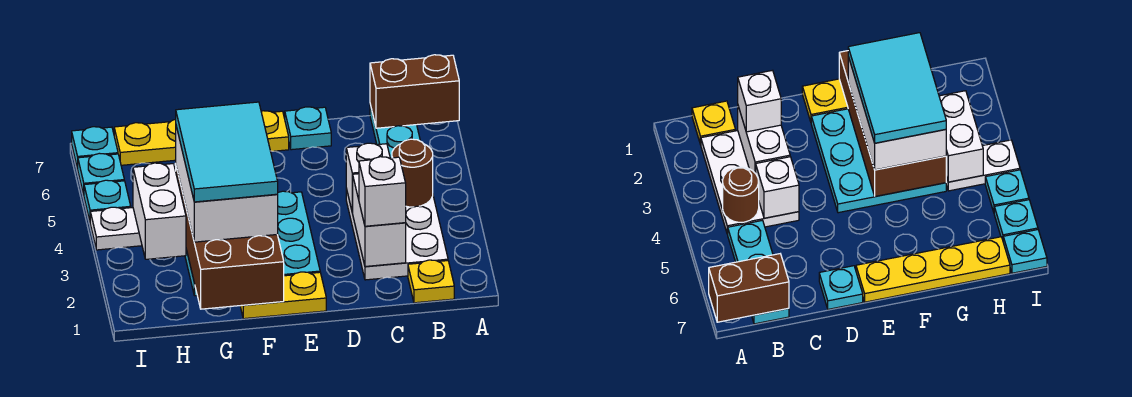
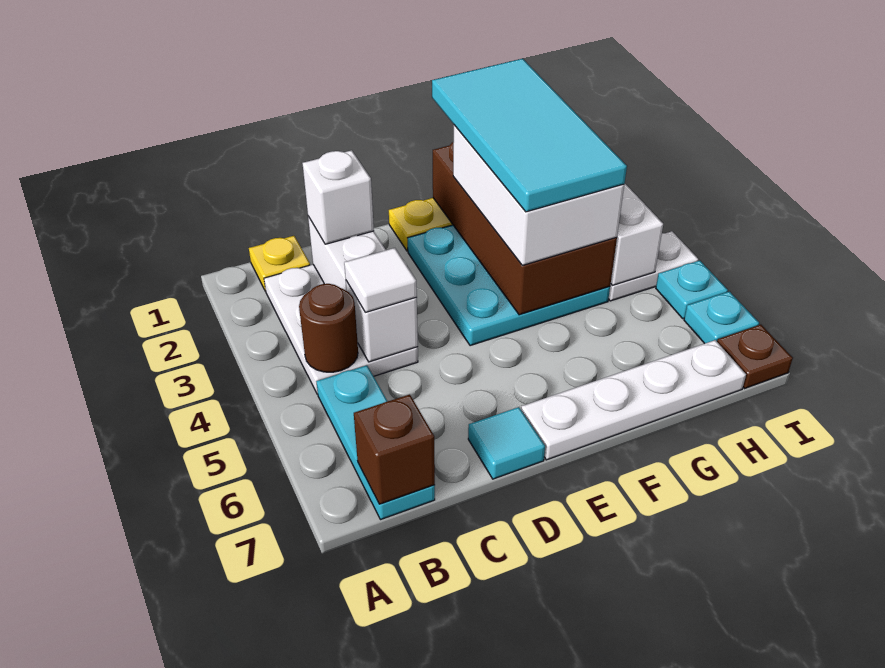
brown 1x2 brick [370,55,459,128] -> brown 1x1 brick [354,394,435,504]
none -> white 1x1 tile [344,248,417,312]
cyan 1x1 plate [285,107,331,150] -> cyan 1x1 tile [468,407,545,479]
yellow 1x4 plate [114,111,289,165] -> white 1x4 plate [521,340,746,460]
cyan 2x3 tile [176,102,278,202] -> cyan 2x4 tile [432,59,627,212]
cyan 1x1 plate [72,127,118,169] -> brown 1x1 plate [717,325,793,388]

